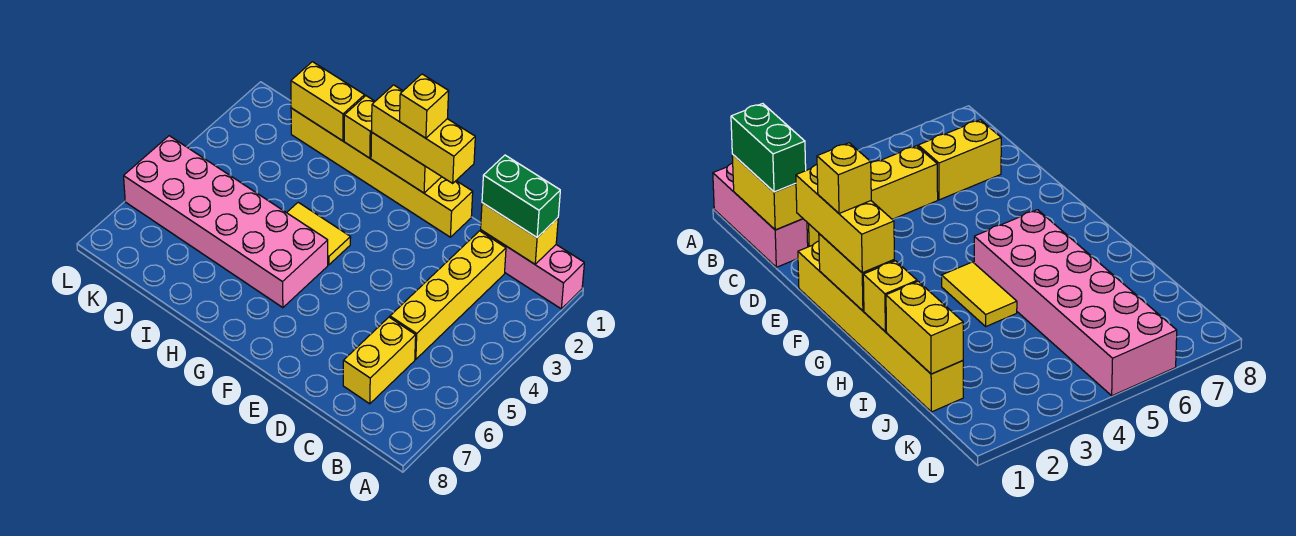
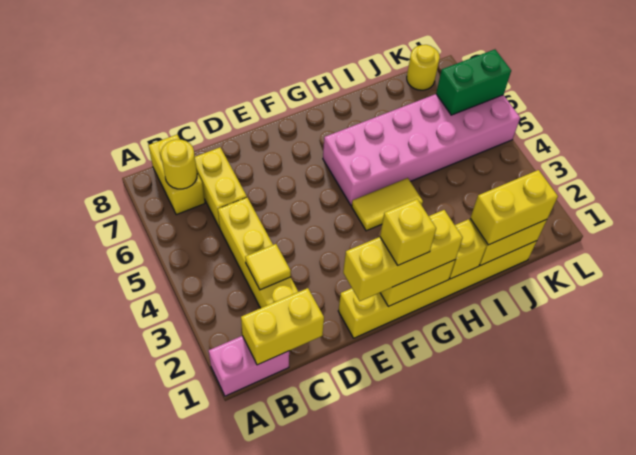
pink 1x3 brick [481,230,584,309] -> pink 1x2 brick [209,336,289,396]
green 1x2 brick [482,155,560,237] -> green 1x2 brick moved to [436,49,511,115]
none -> yellow 1x2 brick [148,135,205,215]
none -> yellow 1x1 round brick [161,139,197,189]
none -> yellow 1x1 tile [245,244,291,290]
none -> yellow 1x2 brick [470,170,558,245]
none -> yellow 1x1 round brick [407,45,440,90]

